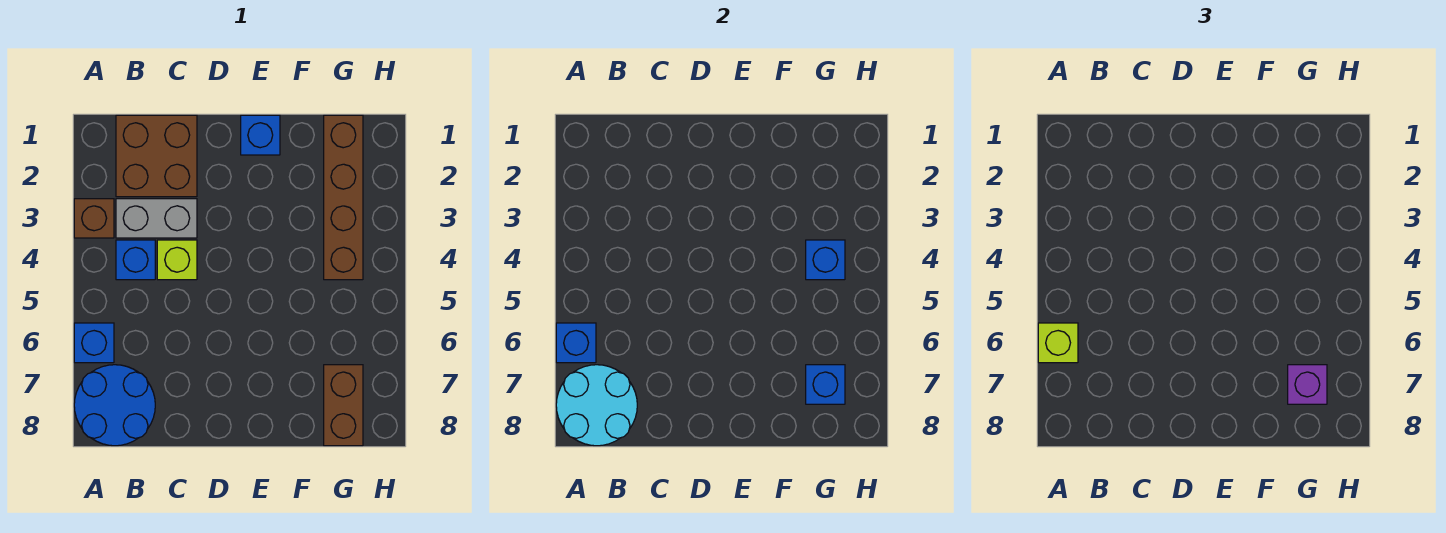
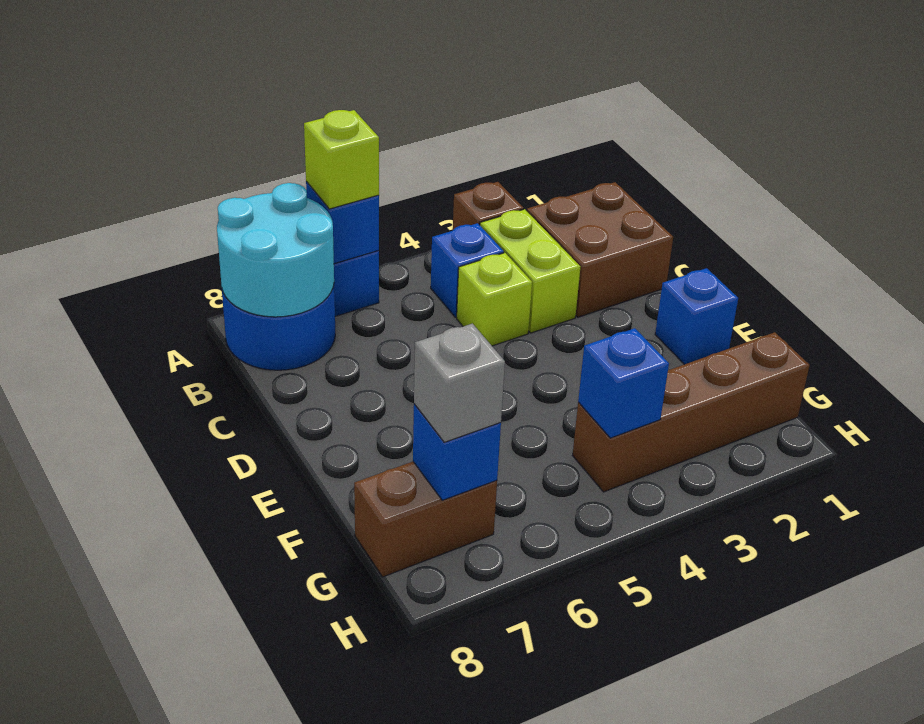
grey 1x2 brick [116,199,197,238] -> lime 1x2 brick [480,209,580,333]
purple 1x1 brick [1288,365,1327,404] -> grey 1x1 brick [414,324,505,442]

